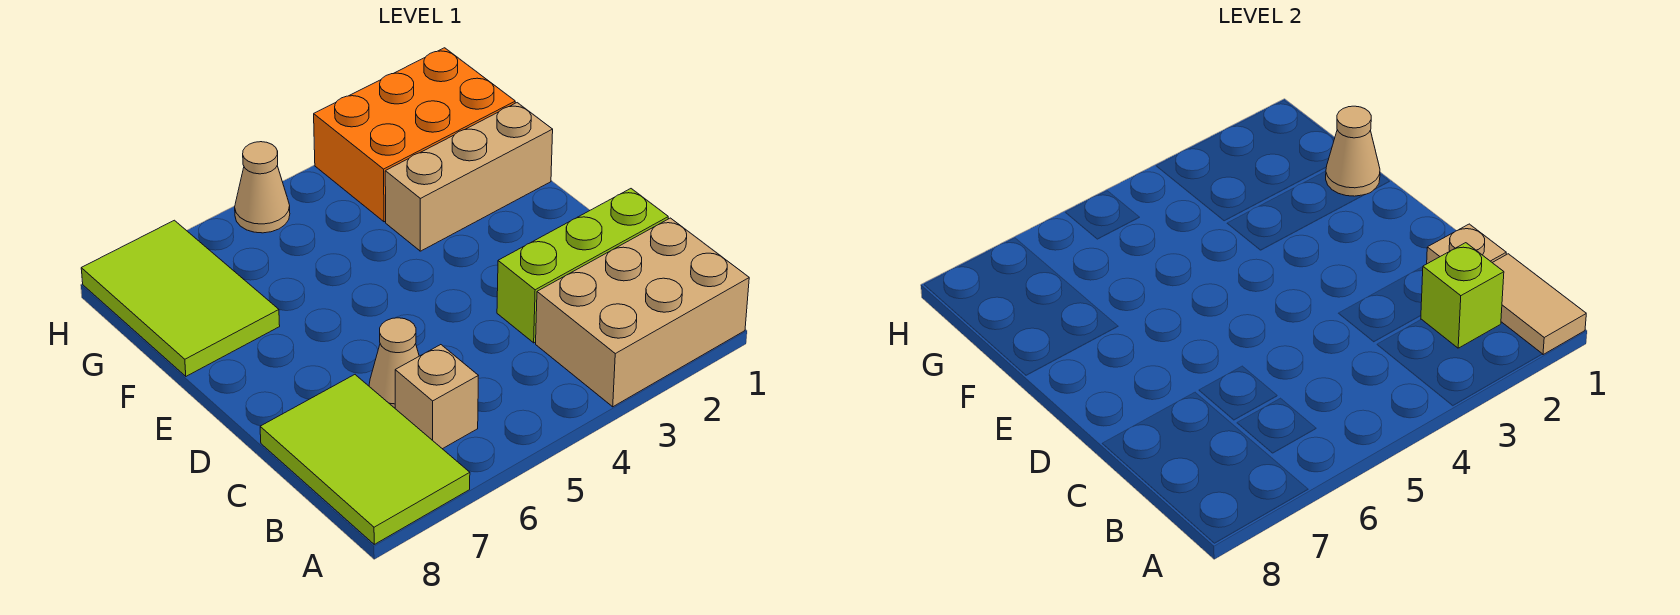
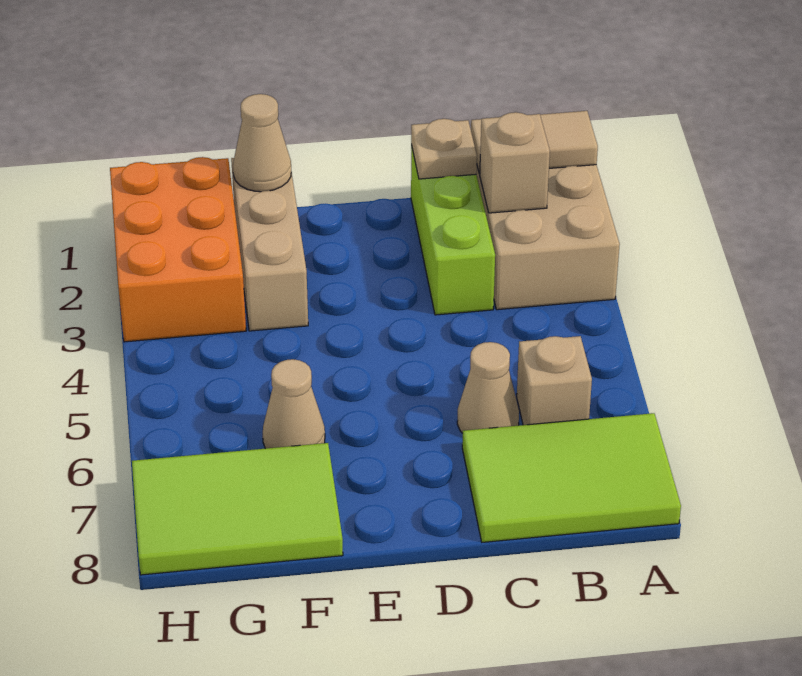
lime 1x1 brick [1421,243,1504,348] -> tan 1x1 brick [480,112,550,213]
tan 1x1 cone [235,142,290,233] -> tan 1x1 cone moved to [263,359,325,449]

